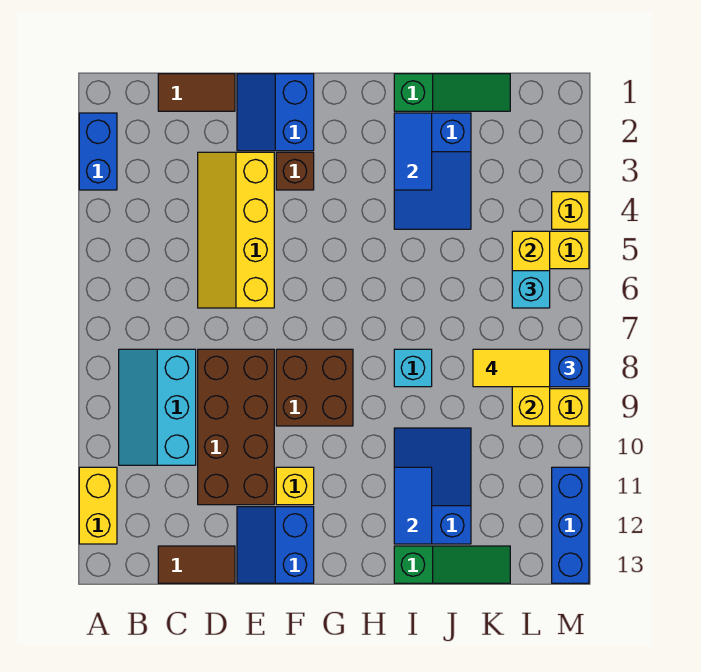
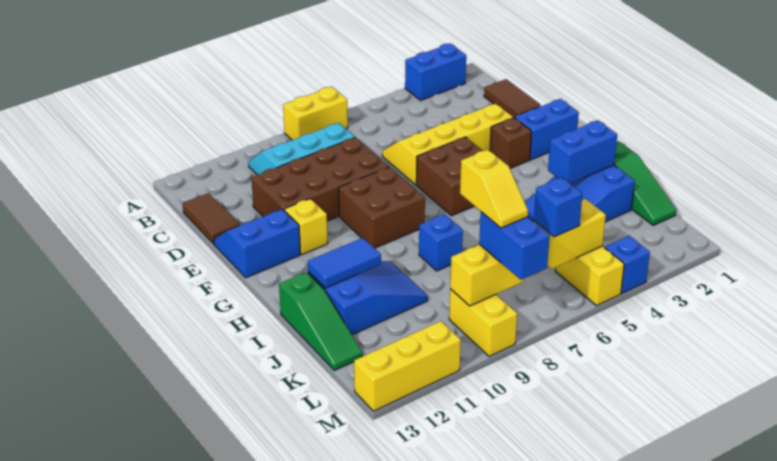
yellow 1x2 brick [79,467,117,544] -> yellow 1x2 brick moved to [283,87,348,140]
none -> brown 2x2 brick [416,137,483,216]
blue 1x2 tile [394,113,432,190] -> blue 1x2 brick [548,120,617,184]
cyan 1x1 brick [394,349,432,387] -> blue 1x1 brick [419,214,463,271]
yellow 1x2 tile [473,349,550,387] -> yellow 1x2 slope [460,150,528,228]
cyan 1x1 brick [512,271,550,308] -> blue 1x1 brick [534,177,582,237]
yellow 1x1 brick [552,192,589,229] -> blue 1x1 brick [605,236,650,293]
blue 1x3 brick [552,467,589,583] -> yellow 1x3 brick [354,321,461,411]

